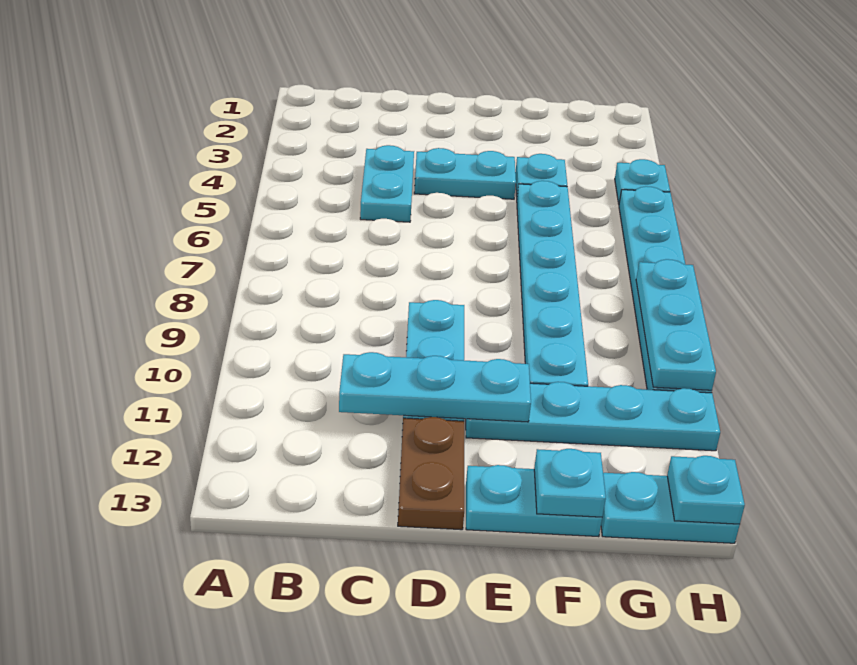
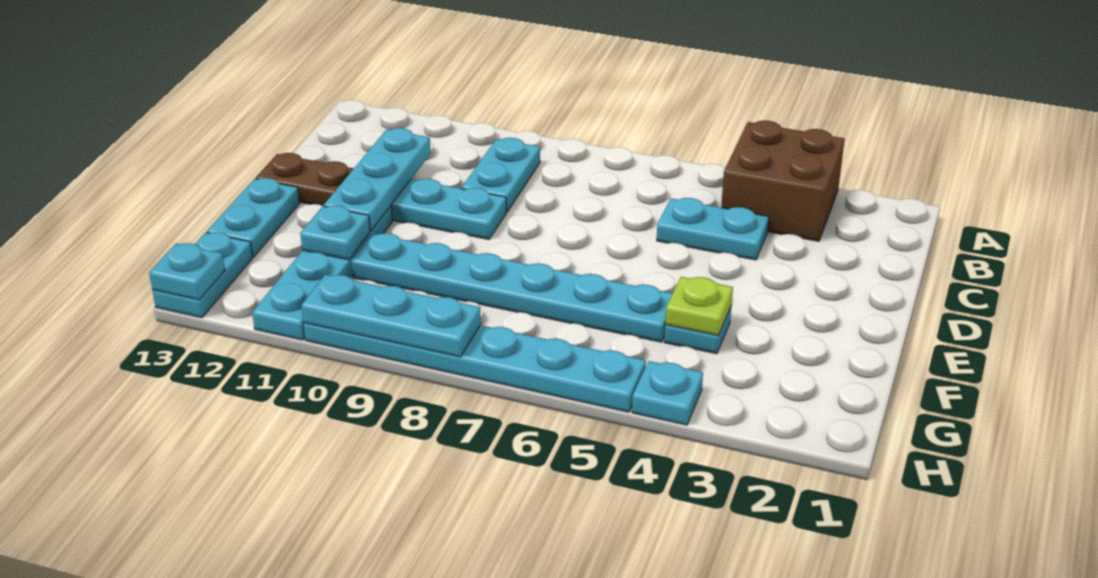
none -> brown 2x2 brick [721,120,845,241]
cyan 1x2 plate [414,148,516,199] -> cyan 1x2 plate moved to [462,138,540,212]
none -> lime 1x1 plate [665,277,733,335]
cyan 1x1 plate [534,449,606,517] -> cyan 1x1 plate moved to [300,206,370,260]

